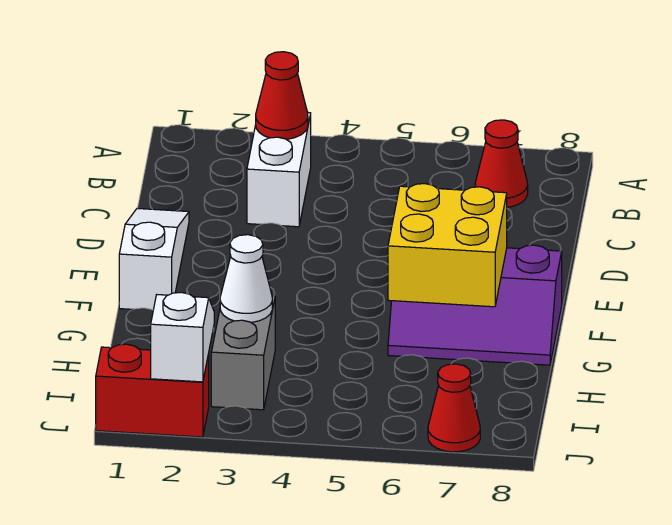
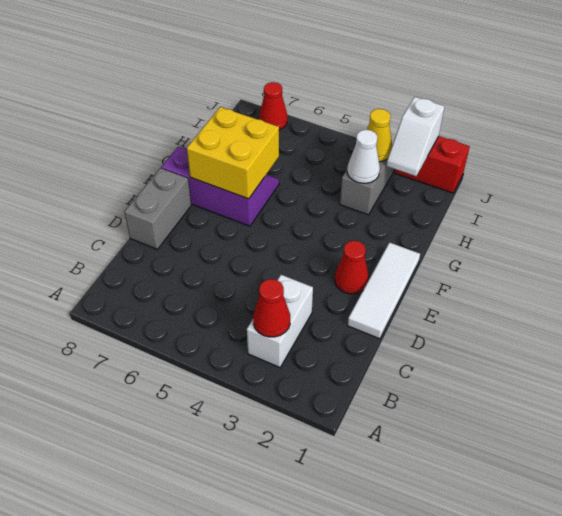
red 1x1 cone [475,120,528,207] -> red 1x1 cone moved to [335,241,369,294]
white 1x3 slope [119,208,189,310] -> white 1x3 tile [348,243,420,339]
none -> grey 1x2 brick [124,168,191,249]
none -> yellow 1x1 cone [367,109,392,162]

